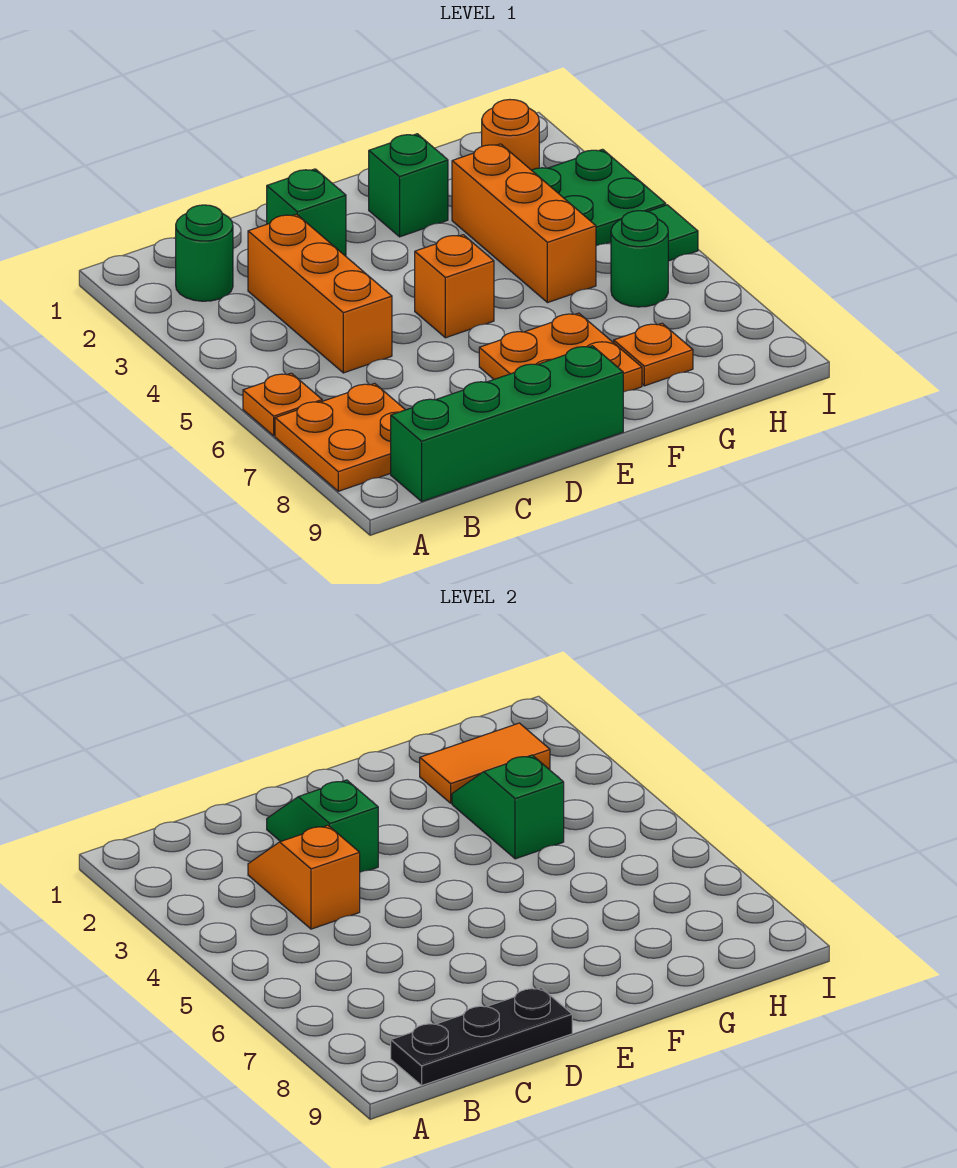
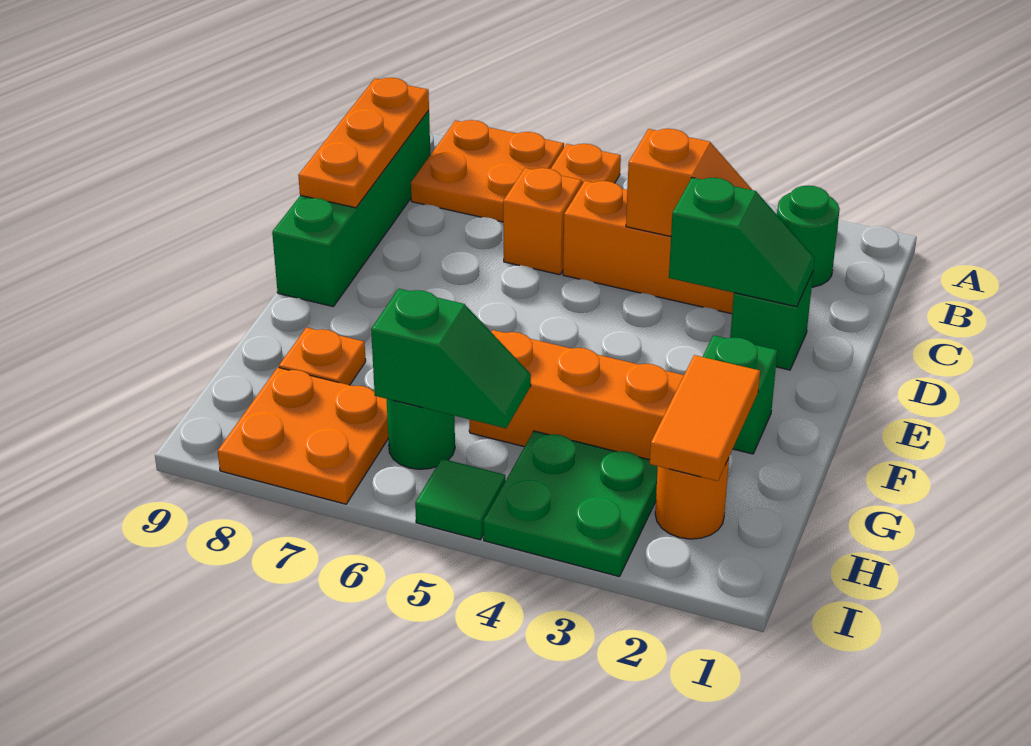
black 1x3 plate [391,988,572,1085] -> orange 1x3 plate [298,78,429,208]
orange 1x1 brick [415,235,494,338] -> orange 1x1 brick moved to [503,168,582,275]
orange 2x2 plate [479,313,642,392] -> orange 2x2 plate moved to [218,367,388,504]
green 1x2 slope [452,755,564,859] -> green 1x2 slope moved to [371,289,531,428]

